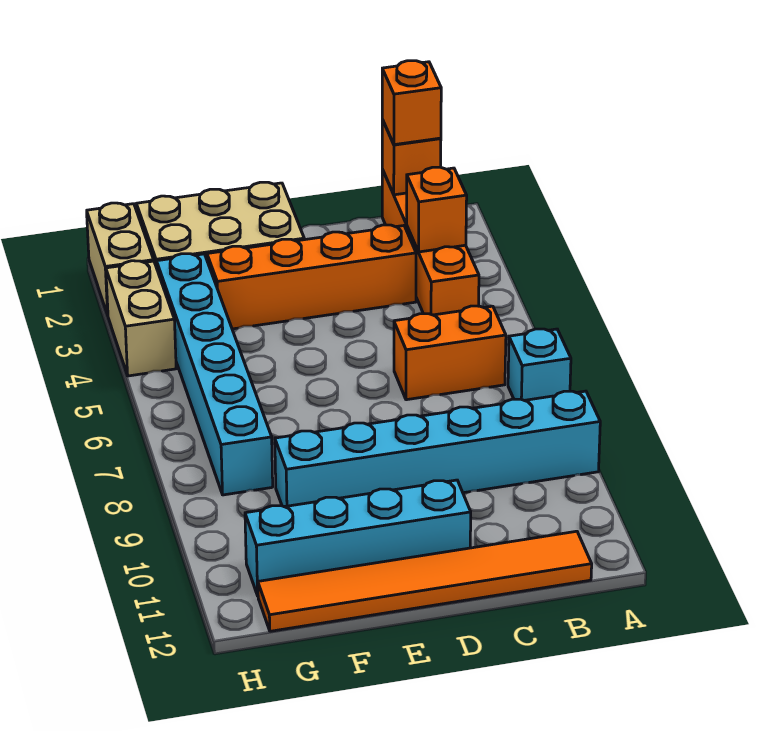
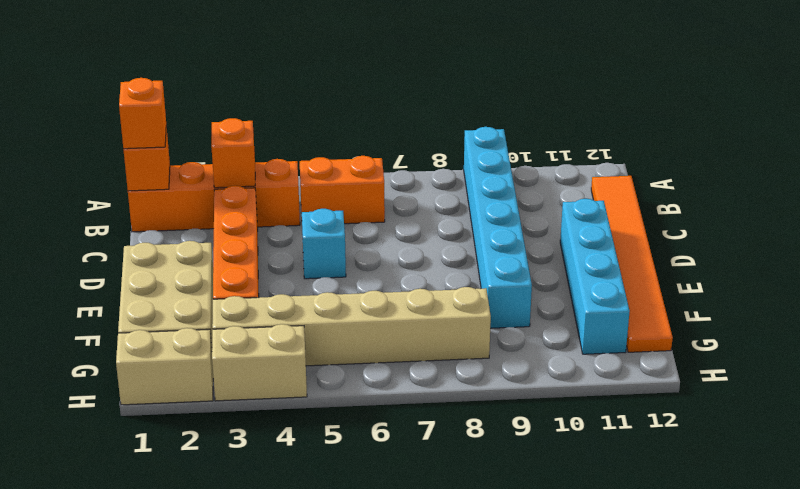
cyan 1x1 brick [508,329,571,400] -> cyan 1x1 brick moved to [302,209,346,279]
orange 1x2 brick [394,306,506,400] -> orange 1x2 brick turned to [300,156,385,224]
cyan 1x6 brick [157,254,273,495] -> tan 1x6 brick [212,287,491,366]

